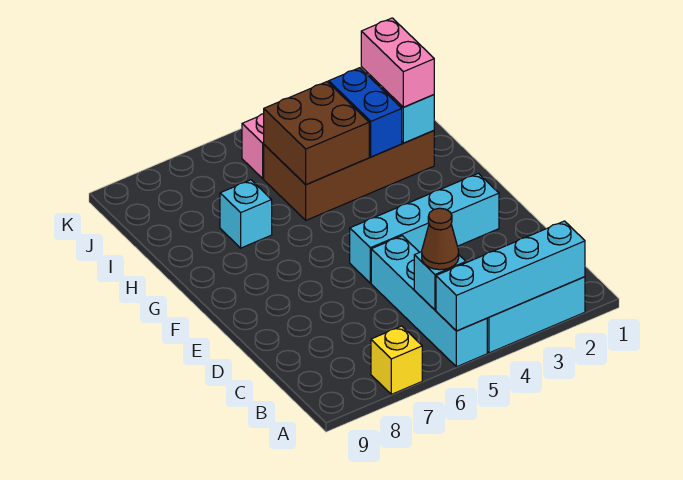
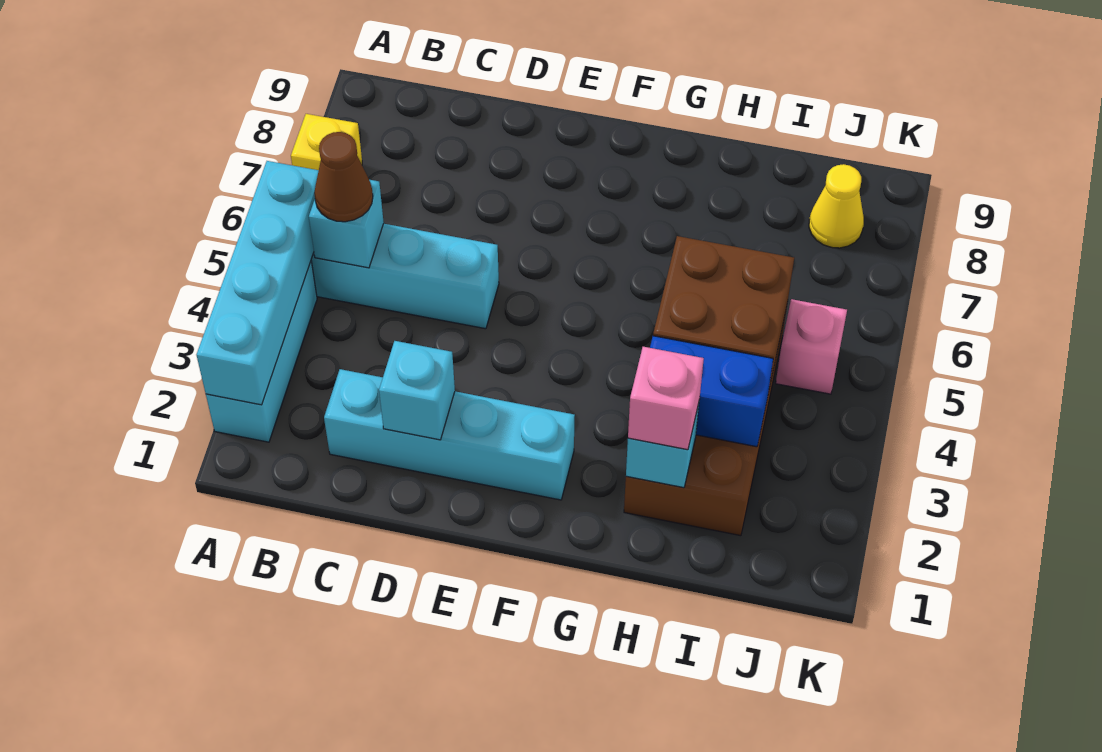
cyan 1x4 brick [350,173,499,283] -> cyan 1x4 brick turned to [324,369,575,500]
pink 1x2 brick [361,18,434,107] -> pink 1x1 brick [628,347,704,450]
cyan 1x1 brick [220,180,272,248] -> cyan 1x1 brick moved to [379,341,455,440]
none -> yellow 1x1 cone [809,164,864,248]

